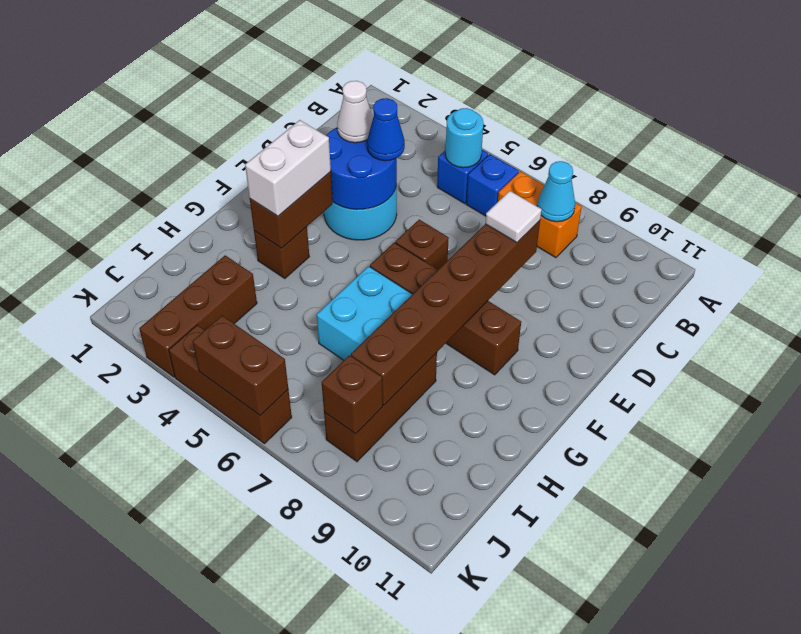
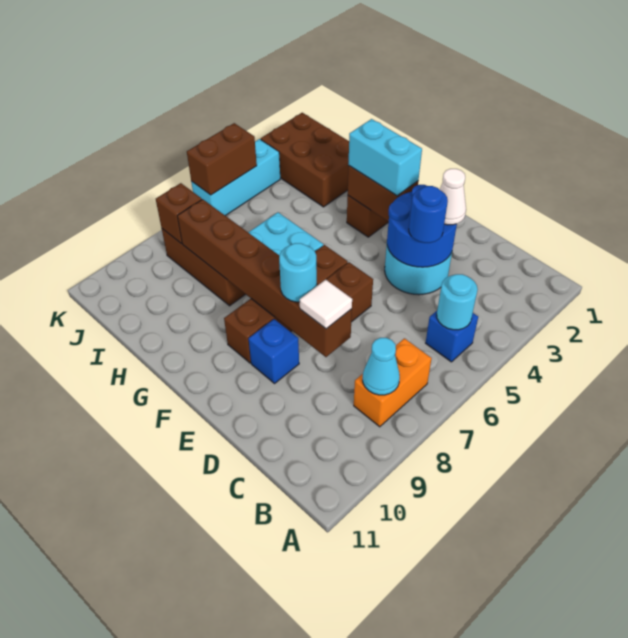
blue 1x1 brick [466,154,519,216] -> blue 1x1 brick moved to [249,319,299,383]
blue 1x1 cone [367,98,405,161] -> blue 1x1 round brick [409,186,448,243]
none -> cyan 1x1 round brick [279,243,317,302]
white 1x2 brick [245,120,331,216] -> cyan 1x2 brick [348,119,422,196]
brown 1x3 brick [139,255,257,377] -> brown 2x3 brick [261,113,349,207]
brown 1x3 brick [169,325,292,444] -> cyan 1x3 brick [191,139,280,216]

